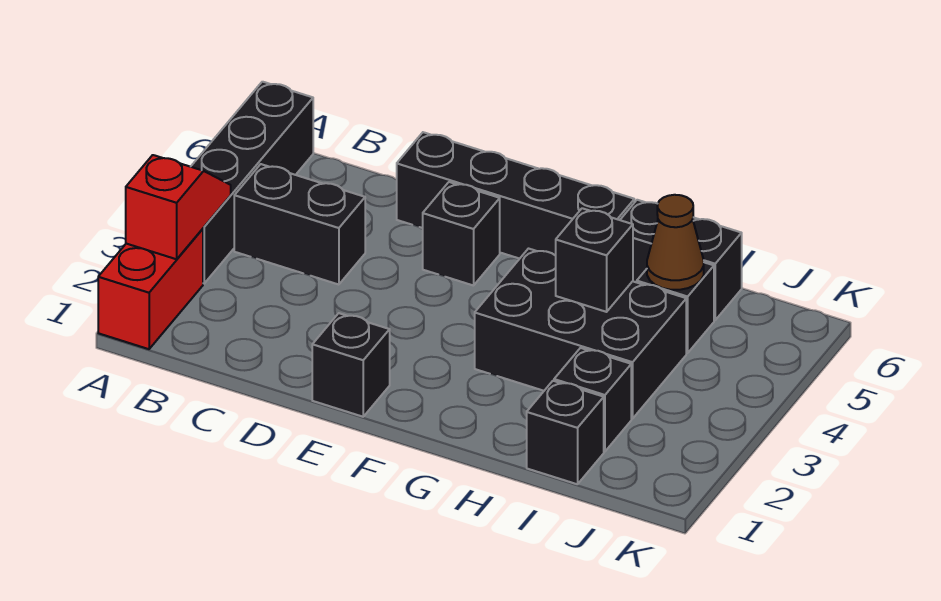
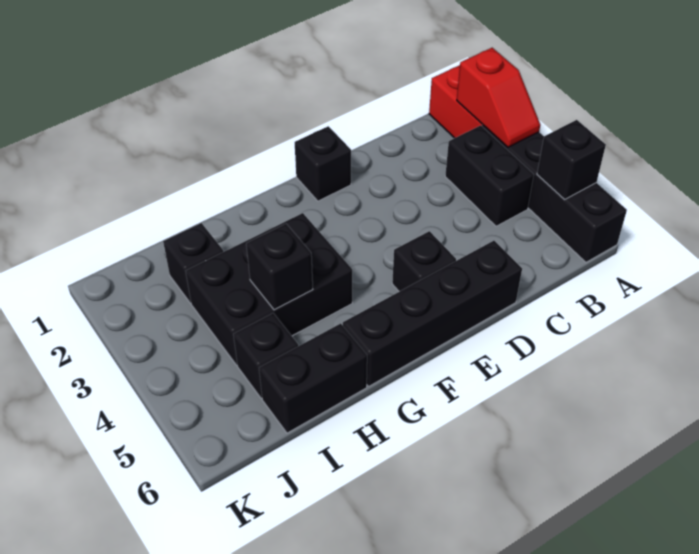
black 1x2 brick [234,164,365,285] -> black 1x2 brick turned to [445,125,534,226]
black 1x1 brick [527,381,604,484] -> black 1x1 brick moved to [537,120,606,200]
brown 1x1 cone [647,195,704,290] -> none

